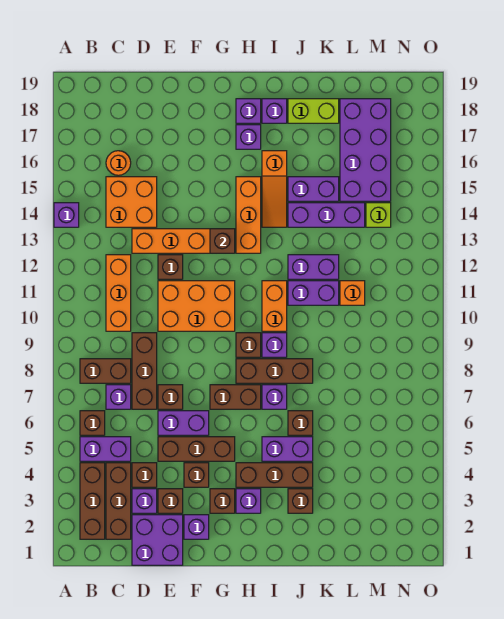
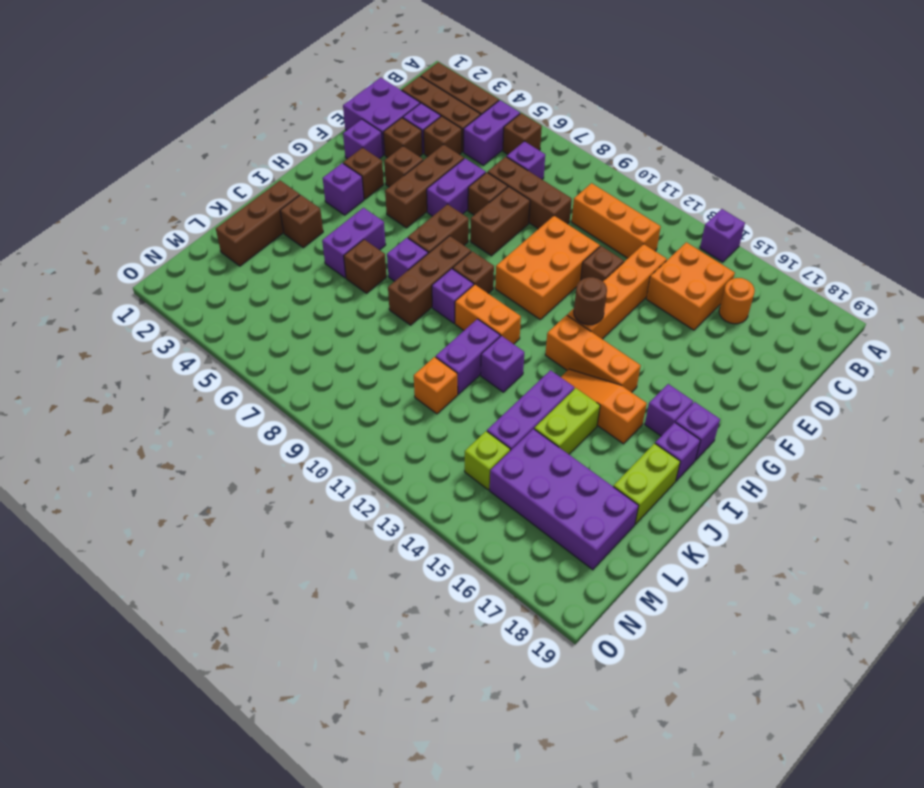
brown 1x2 brick [80,359,131,383] -> brown 1x2 brick moved to [470,187,530,256]
brown 1x1 brick [210,229,235,253] -> brown 1x1 round brick [574,277,607,325]
brown 1x3 brick [236,463,313,487] -> brown 1x3 brick moved to [216,181,300,266]
purple 1x2 brick [288,255,339,279] -> purple 1x1 brick [481,336,524,392]
purple 1x2 brick [288,177,339,201] -> lime 1x2 brick [534,388,600,454]

